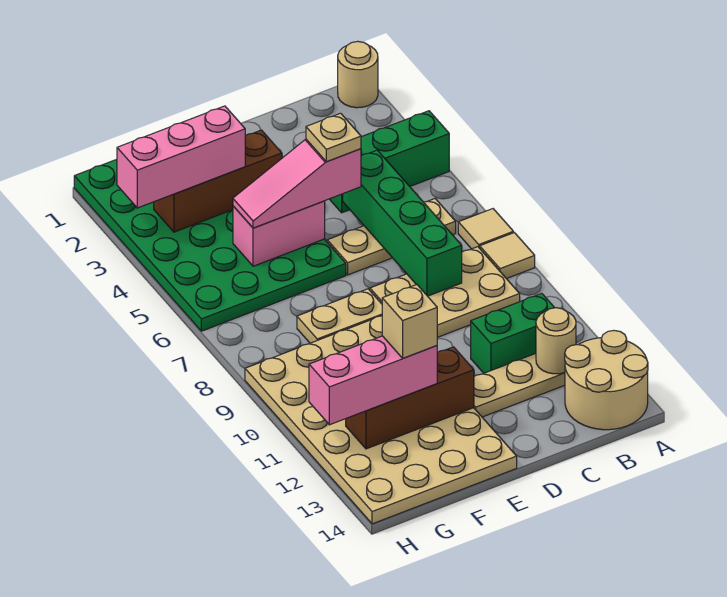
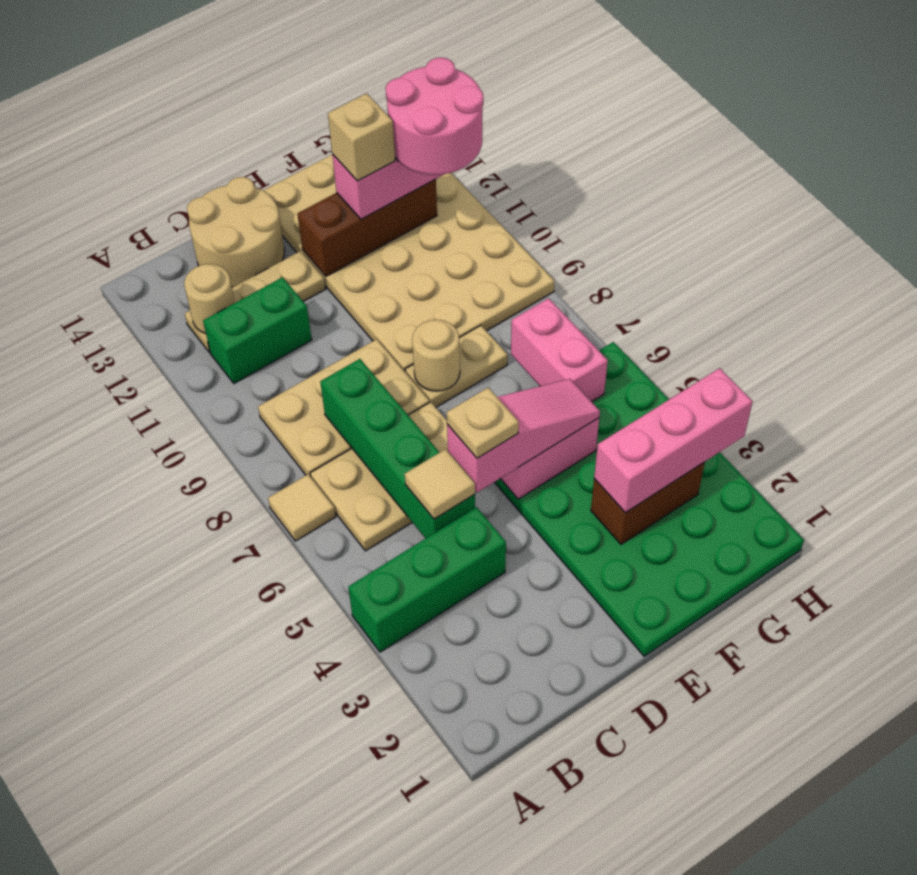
tan 1x1 round brick [338,41,378,108] -> tan 1x1 round brick moved to [412,320,460,391]
tan 1x1 tile [480,233,535,279] -> tan 1x1 tile moved to [405,449,475,519]
tan 2x2 round brick [565,331,648,430] -> tan 2x2 round brick moved to [187,177,284,287]
tan 1x3 plate [327,199,456,275] -> tan 2x3 plate [310,402,448,551]
brown 1x3 brick [154,130,282,232] -> brown 1x2 brick [591,462,705,544]
none -> pink 1x2 brick [511,298,608,402]
none -> pink 2x2 round brick [386,58,483,175]

